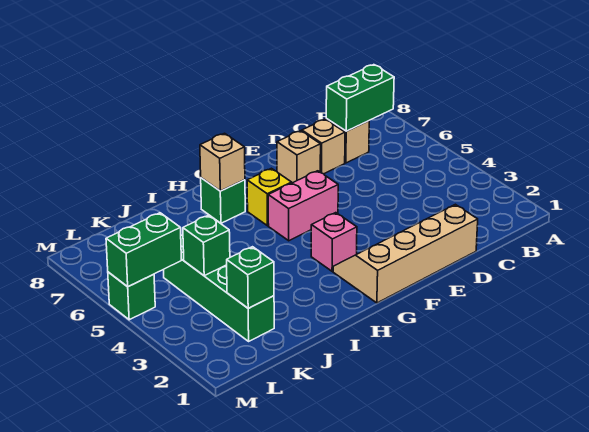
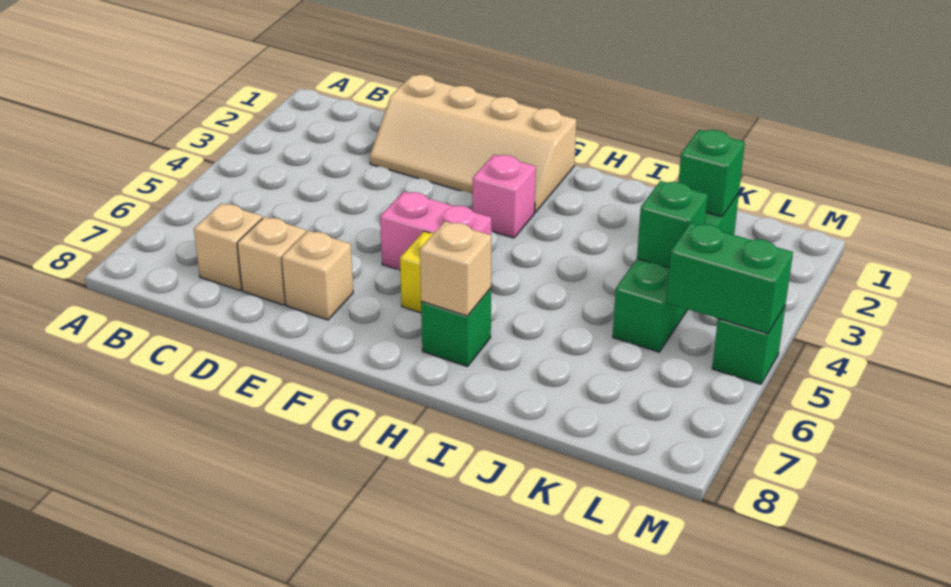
green 1x2 brick [326,65,394,131] -> none

